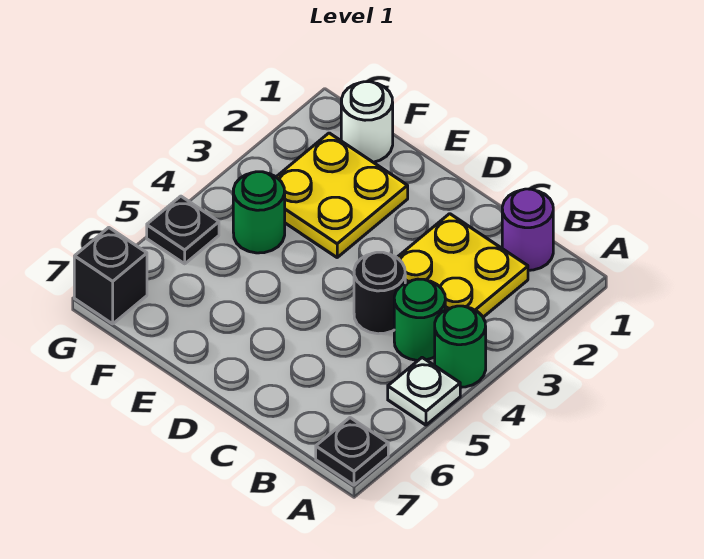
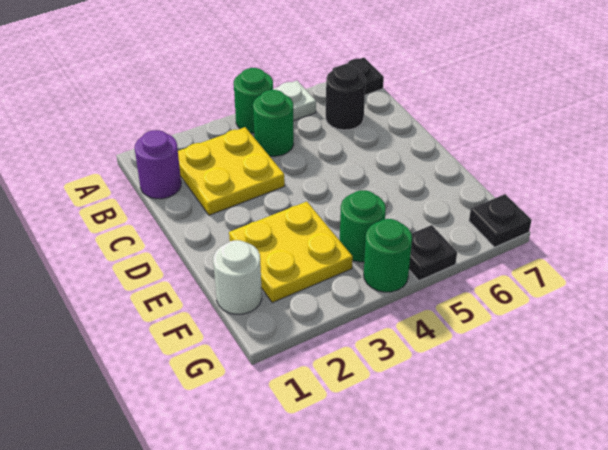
black 1x1 round brick [354,252,405,334] -> black 1x1 round brick moved to [326,65,366,130]
none -> green 1x1 round brick [364,219,412,292]
black 1x1 brick [74,228,147,324] -> black 1x1 plate [469,194,532,247]

